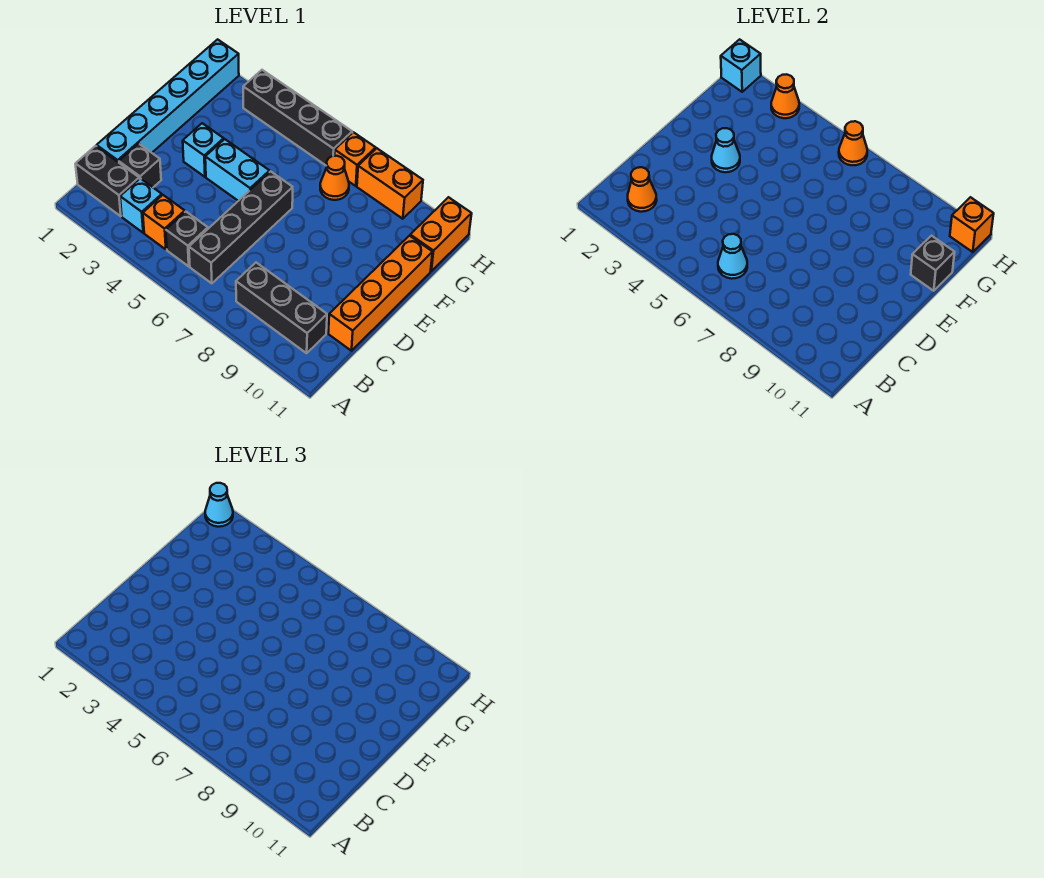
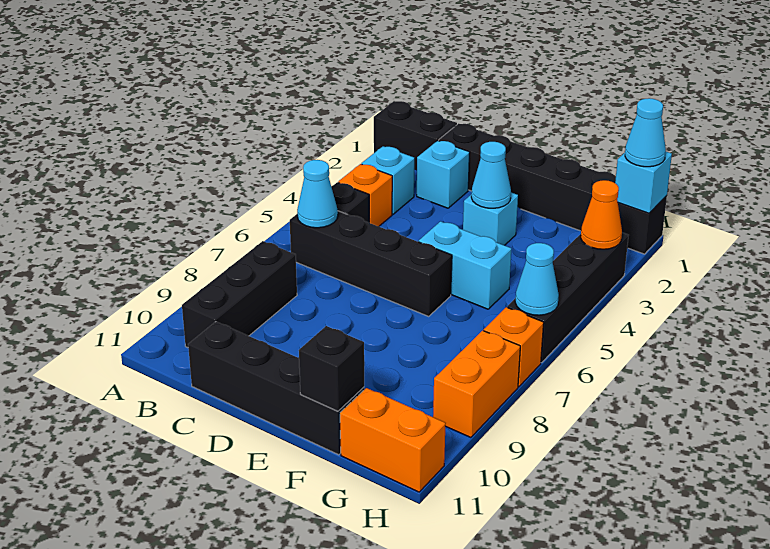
black 1x2 brick [76,146,139,216] -> black 1x2 brick turned to [374,101,457,170]
orange 1x1 cone [628,167,657,212] -> none
cyan 1x6 brick [97,39,239,162] -> black 1x6 brick [439,124,667,254]
black 1x1 brick [119,144,161,187] -> cyan 1x1 brick [417,141,470,208]
orange 1x4 brick [328,236,433,351] -> black 1x4 brick [188,322,364,455]
cyan 1x2 brick [205,139,270,201] -> cyan 1x2 brick turned to [418,221,511,309]
orange 1x1 cone [320,156,349,200] -> none
orange 1x1 cone [839,121,867,165] -> cyan 1x1 cone [515,243,559,315]
orange 1x1 brick [950,197,994,252] -> none

